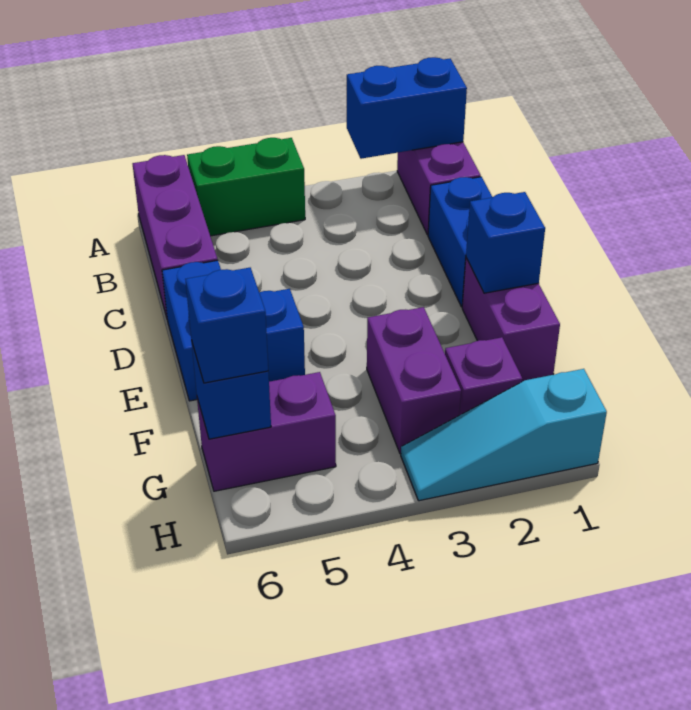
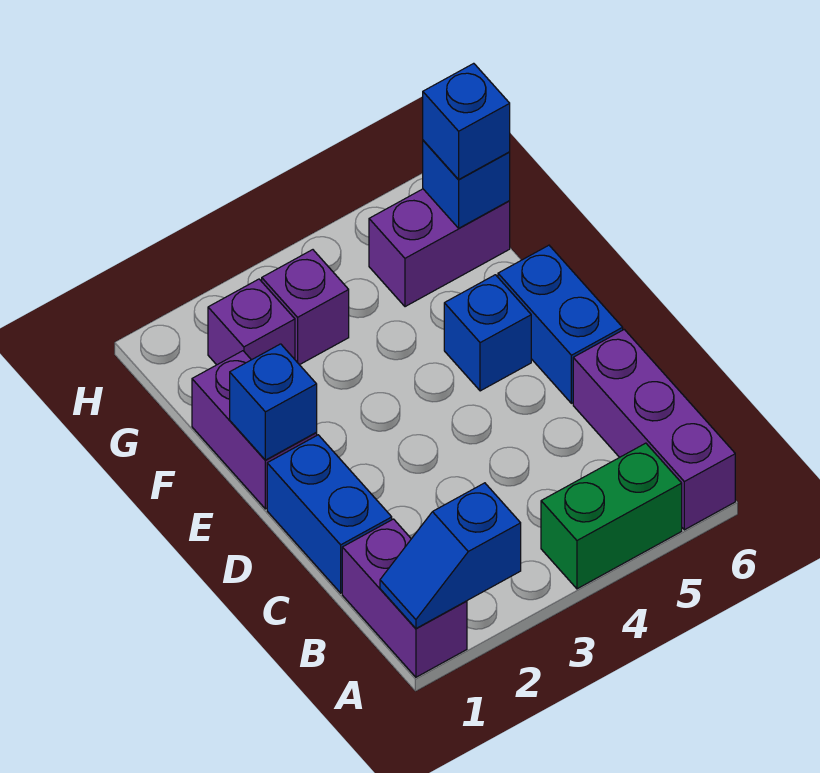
blue 1x2 brick [347,57,467,159] -> blue 1x2 slope [380,483,521,628]
purple 1x2 brick [367,307,461,454] -> purple 1x1 brick [262,250,349,365]
cyan 1x3 slope [401,369,607,501] -> none

